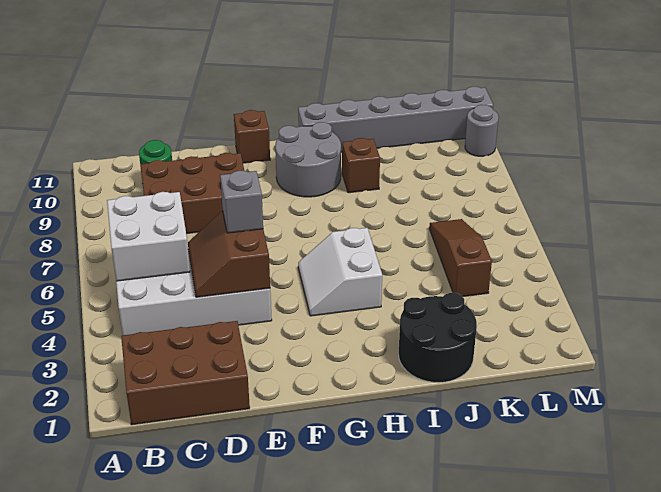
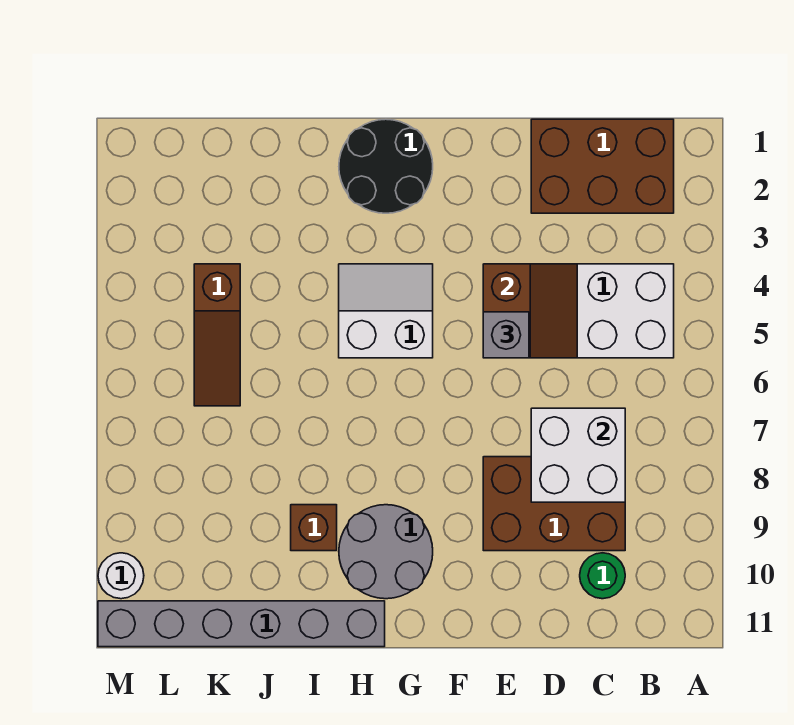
white 2x2 brick [107,192,190,281] -> white 2x2 brick moved to [531,408,625,502]
brown 1x1 brick [234,110,270,163] -> none
white 2x2 slope [298,228,382,316] -> white 2x2 slope turned to [339,264,433,358]
black 2x2 round brick [399,293,477,382] -> black 2x2 round brick moved to [339,119,433,213]
grey 1x1 round brick [465,105,499,156] -> white 1x1 round brick [98,553,144,599]

